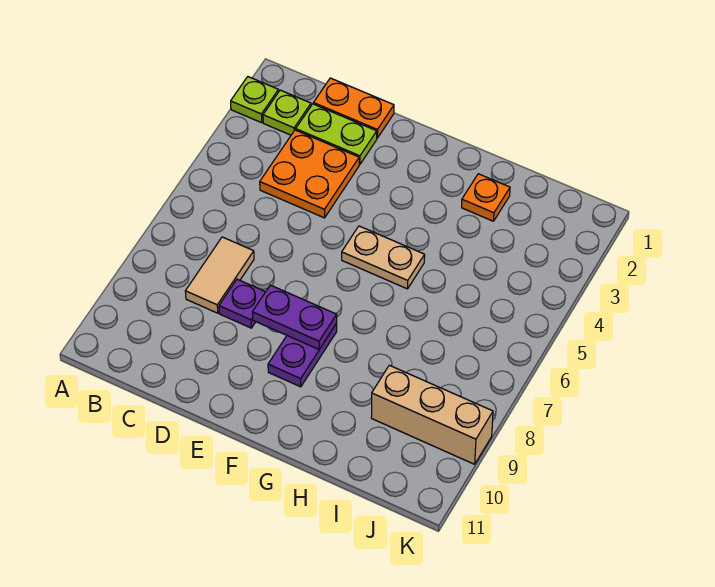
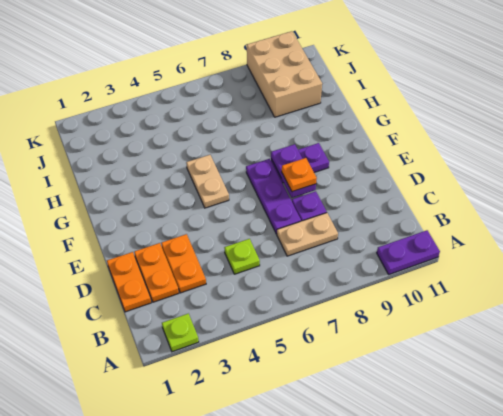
none -> purple 1x2 plate [377,230,440,274]
lime 1x1 plate [263,90,311,135] -> lime 1x1 plate moved to [224,239,260,274]
lime 1x2 plate [296,104,377,164] -> orange 1x2 plate [134,243,179,302]
orange 2x2 plate [260,130,359,218] -> orange 1x2 plate [161,234,206,293]
tan 1x2 tile [185,237,254,313] -> tan 1x2 plate [277,213,338,256]
none -> purple 1x3 plate [246,159,301,234]
orange 1x1 plate [462,174,510,221] -> orange 1x1 plate moved to [282,158,317,192]
tan 1x3 brick [371,365,493,464] -> tan 2x3 brick [247,31,322,117]

